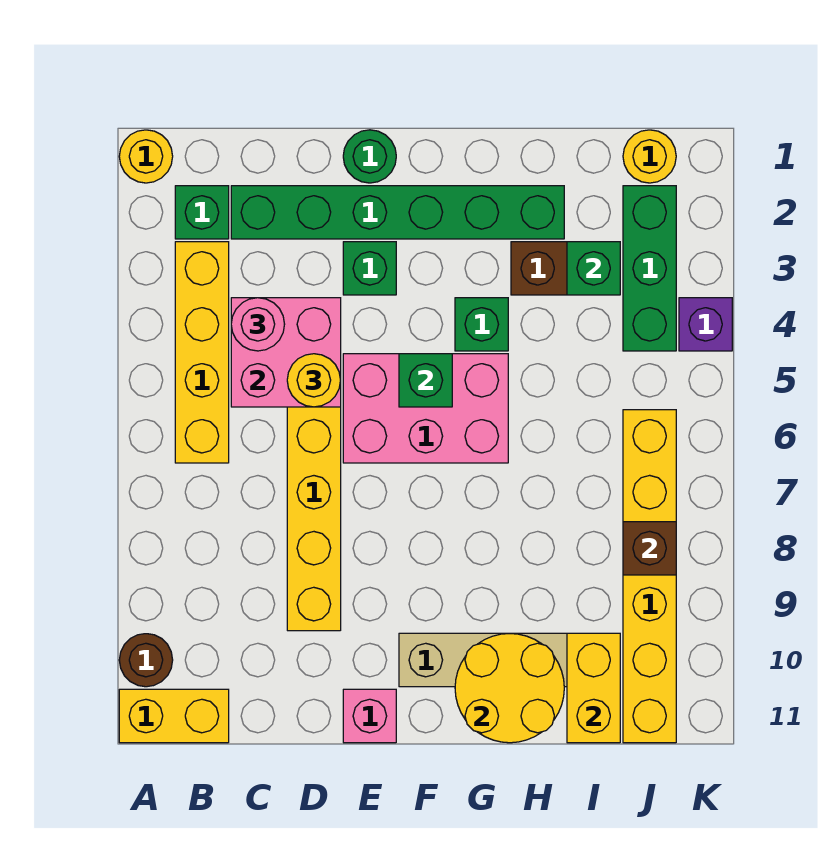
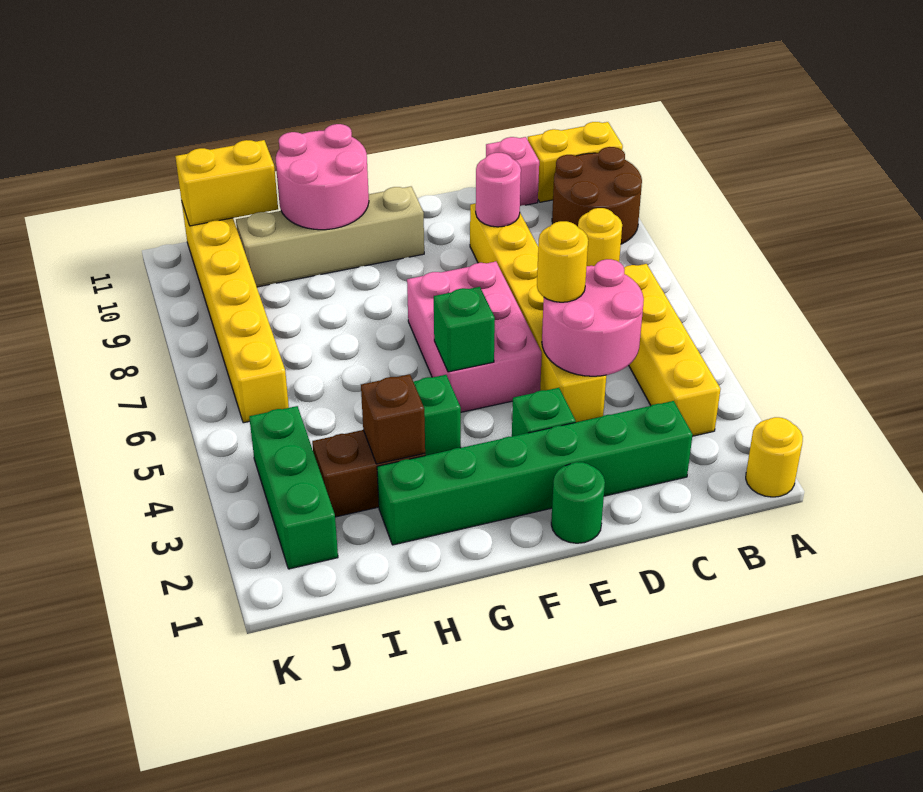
brown 1x1 round brick [119,634,173,687] -> brown 2x2 round brick [552,147,642,244]
green 1x1 brick [175,186,229,239] -> none
pink 2x2 brick [231,298,341,407] -> pink 2x2 round brick [542,259,644,376]
pink 1x1 round brick [231,298,285,351] -> pink 1x1 round brick moved to [476,153,521,227]
pink 2x3 brick [343,354,508,463] -> pink 2x3 brick turned to [407,262,542,412]
pink 1x1 brick [343,689,396,743] -> pink 1x1 brick moved to [486,137,539,206]
yellow 2x2 round brick [455,633,564,743] -> pink 2x2 round brick [276,124,369,230]
green 1x1 brick [567,242,620,295] -> none
yellow 1x2 brick [567,633,620,743] -> yellow 1x2 brick turned to [175,140,278,226]
yellow 1x1 round brick [623,130,676,183] -> yellow 1x1 round brick moved to [578,208,622,266]
brown 1x1 brick [623,522,676,575] -> brown 1x1 brick moved to [361,374,425,464]
purple 1x1 brick [679,298,732,351] -> none

